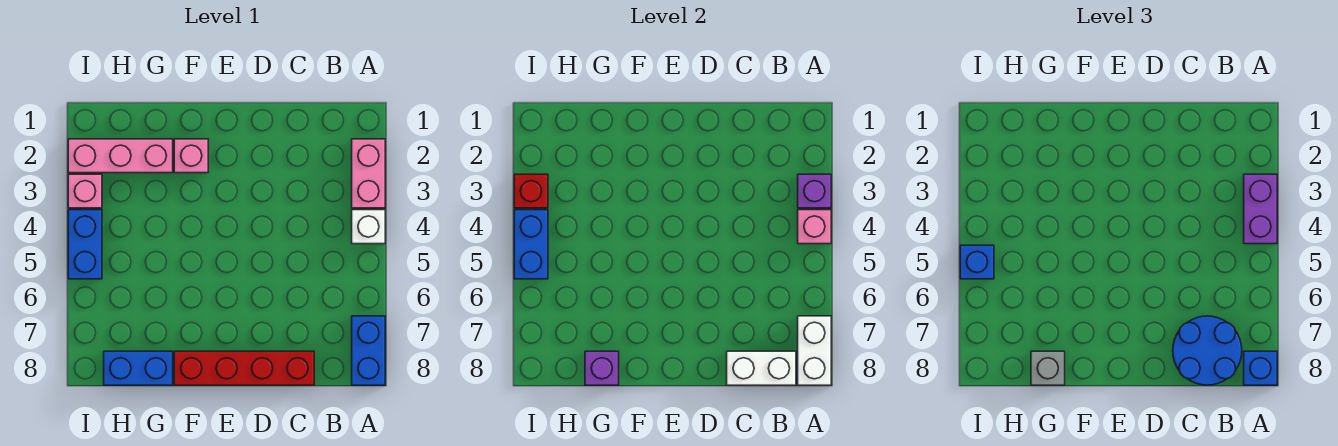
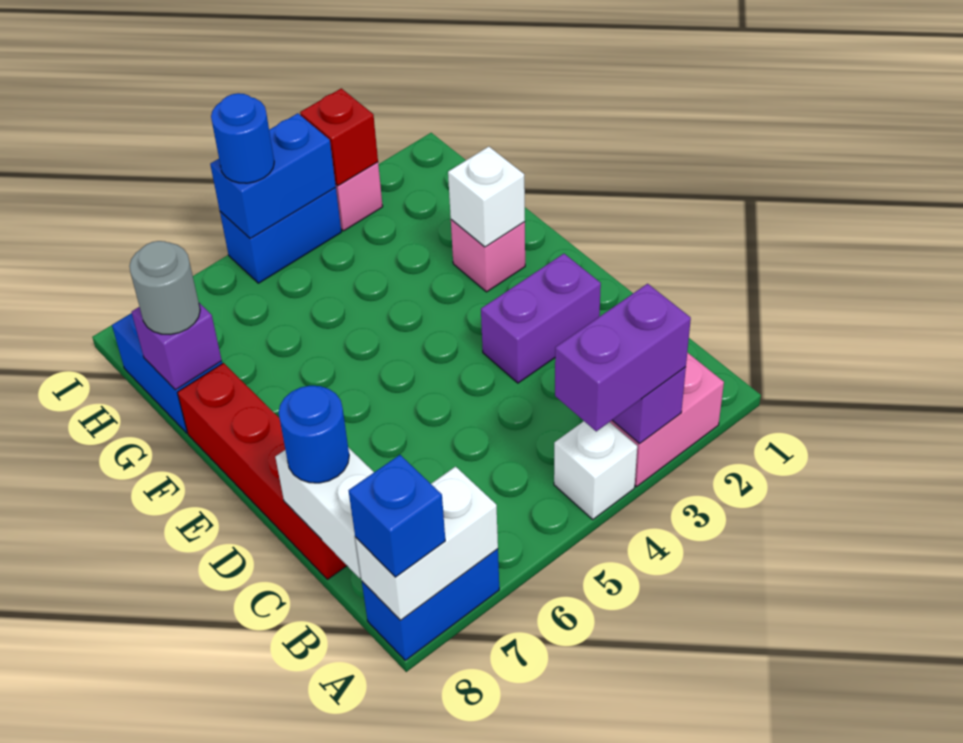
pink 1x1 brick [798,210,831,244] -> none
blue 2x2 round brick [1173,316,1242,385] -> blue 1x1 round brick [279,386,349,483]
none -> purple 1x2 brick [481,254,601,383]
none -> white 1x1 brick [448,147,525,247]
pink 1x3 brick [68,139,173,173] -> none
grey 1x1 brick [1031,351,1065,385] -> grey 1x1 round brick [129,241,200,335]
blue 1x1 brick [960,245,994,279] -> blue 1x1 round brick [211,93,274,183]

